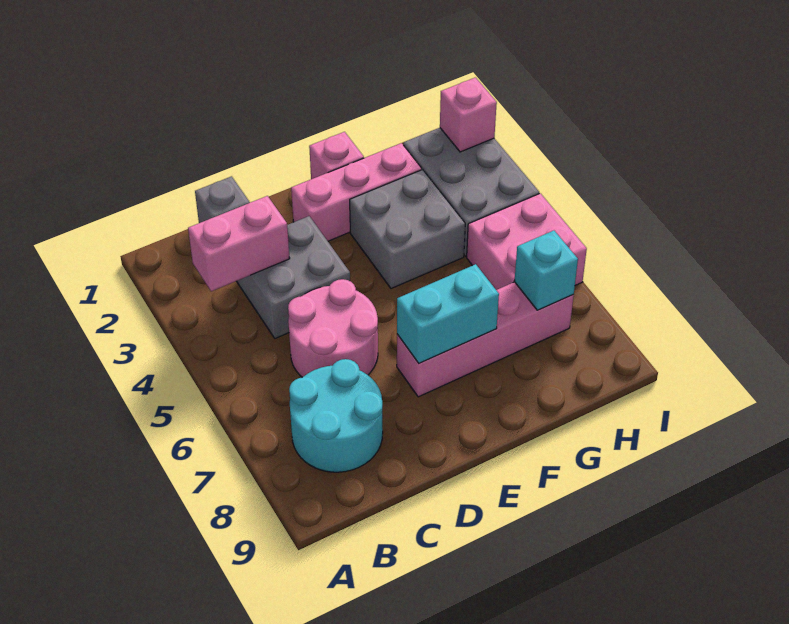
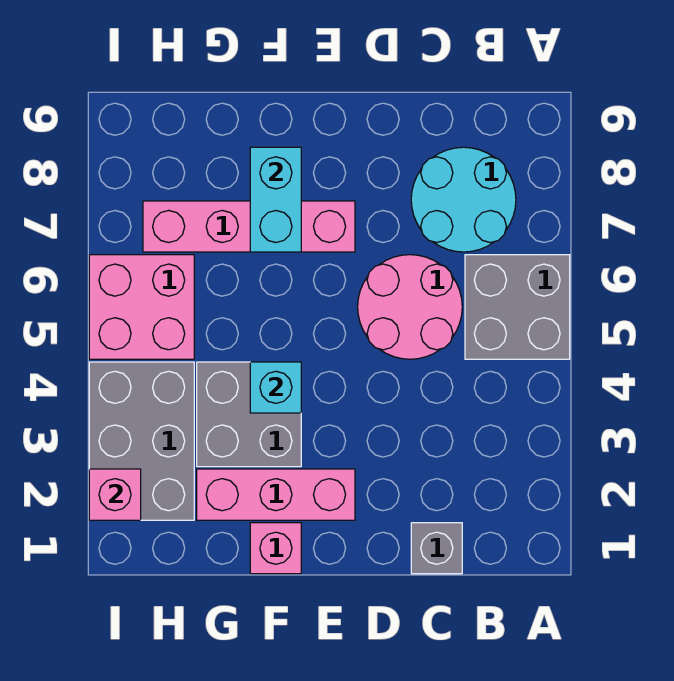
pink 1x2 brick [188,196,290,291] -> none
grey 2x2 brick [237,216,350,338] -> grey 2x2 brick moved to [465,255,570,359]
cyan 1x2 brick [397,264,499,363] -> cyan 1x2 brick turned to [250,147,301,252]
cyan 1x1 brick [514,231,578,310] -> cyan 1x1 brick moved to [250,362,301,413]

